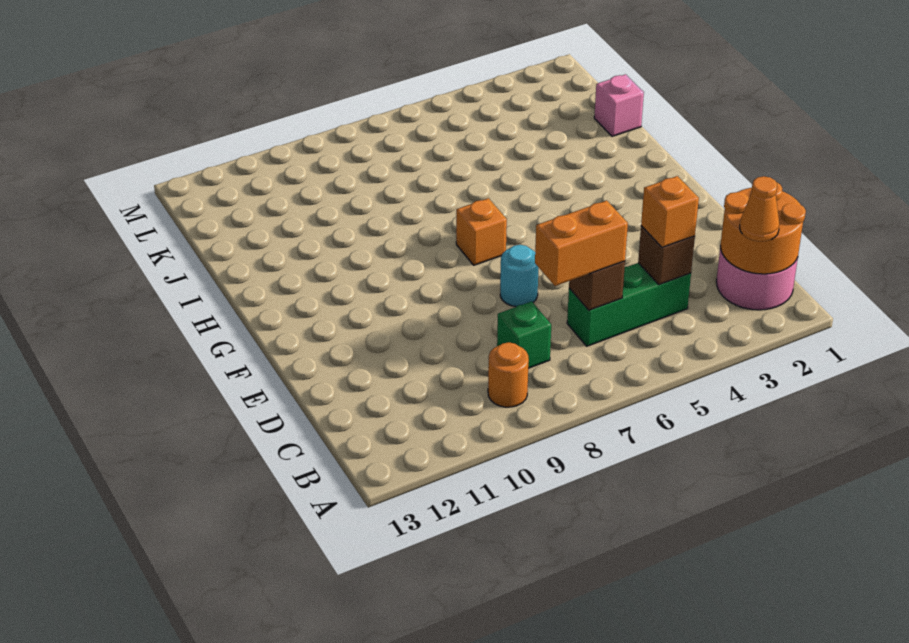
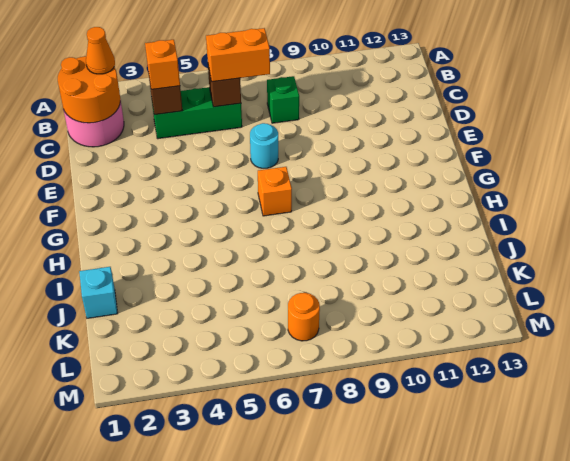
orange 1x1 round brick [488,342,529,407] -> orange 1x1 round brick moved to [288,293,320,341]
pink 1x1 brick [594,74,644,136] -> cyan 1x1 brick [79,267,118,318]

